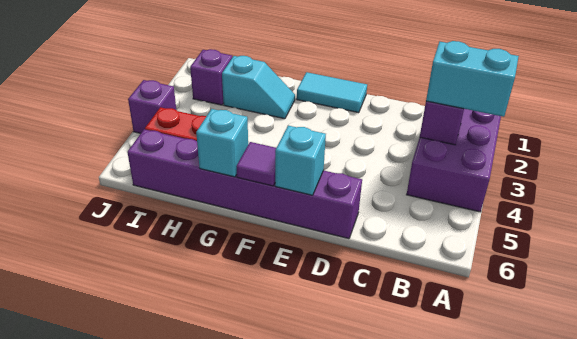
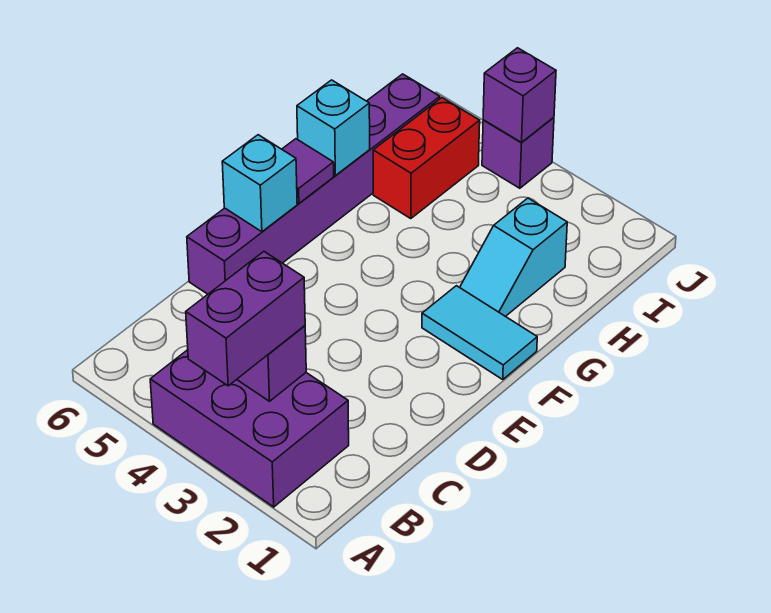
cyan 1x2 brick [426,41,519,117] -> purple 1x2 brick [186,252,305,386]
cyan 1x2 tile [297,72,367,113] -> cyan 1x2 tile turned to [422,286,537,379]
purple 1x1 brick [190,49,232,105] -> purple 1x1 brick moved to [483,48,556,142]

